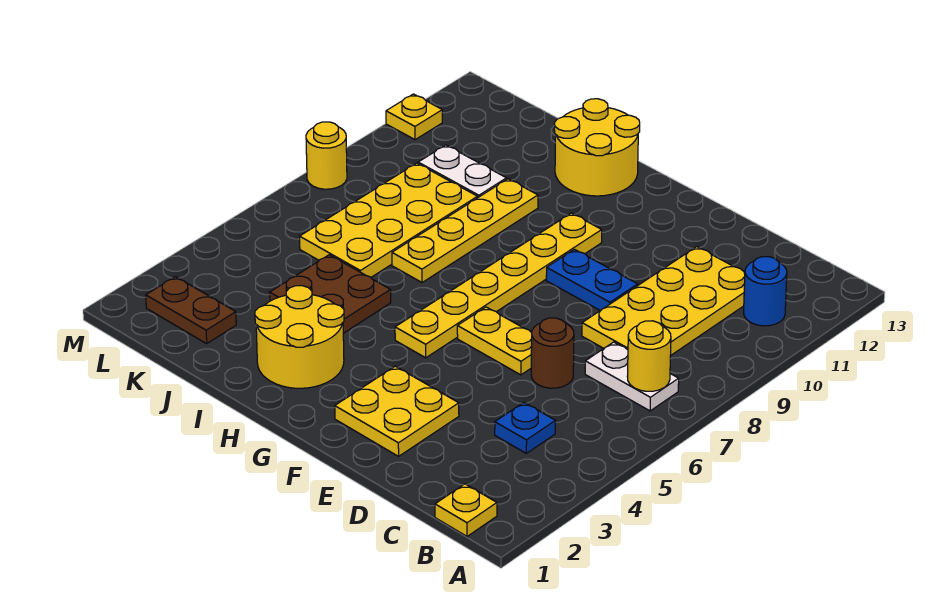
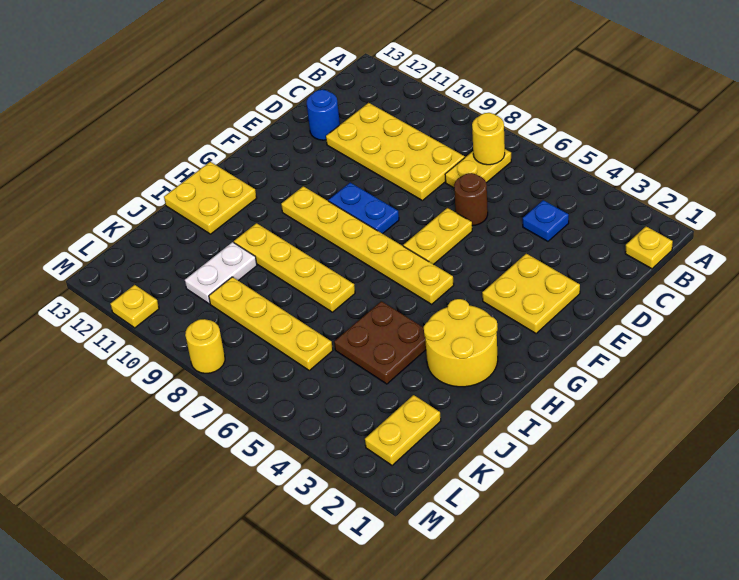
white 1x2 plate [585,342,679,411] -> yellow 1x2 plate [445,149,511,188]
blue 1x1 round brick [744,257,787,326] -> blue 1x1 round brick moved to [307,90,340,140]
blue 1x2 plate [546,249,638,311] -> blue 1x2 plate turned to [329,183,399,234]
yellow 2x2 round brick [554,99,640,196] -> yellow 2x2 plate [164,162,257,234]
yellow 2x4 plate [300,163,478,277] -> yellow 1x4 plate [209,277,333,370]
brown 1x2 plate [146,277,236,344] -> yellow 1x2 plate [365,395,441,466]

